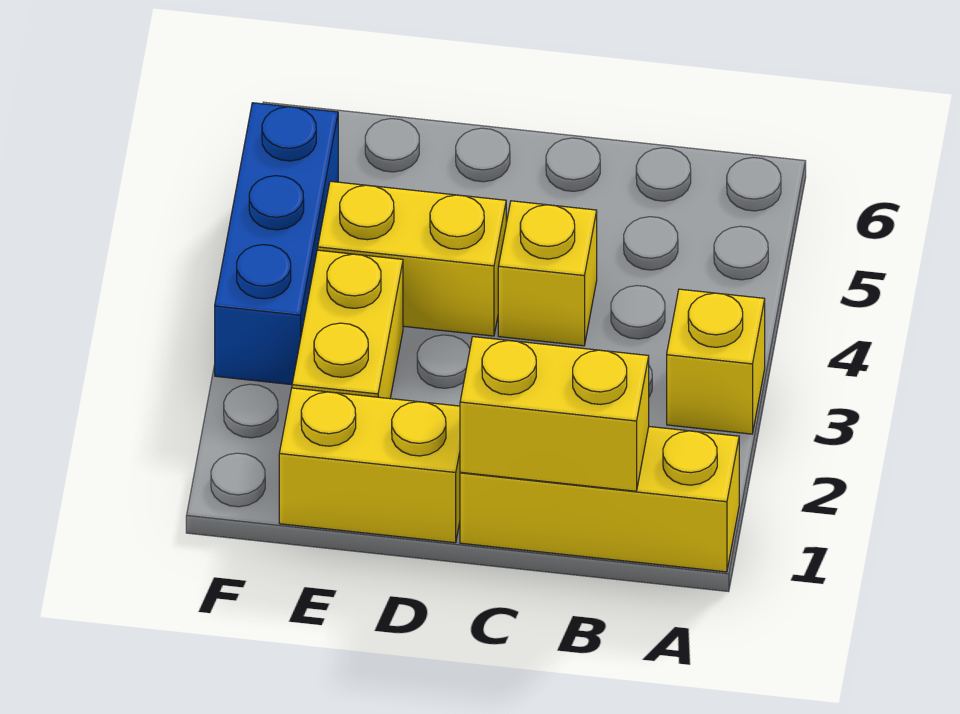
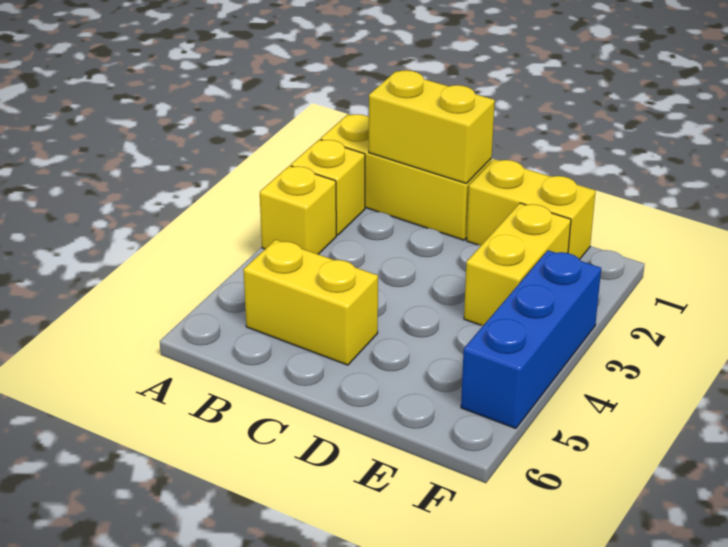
yellow 1x1 brick [498,201,597,346] -> yellow 1x1 brick moved to [291,139,365,235]
yellow 1x2 brick [318,181,506,336] -> yellow 1x2 brick moved to [243,240,378,365]

